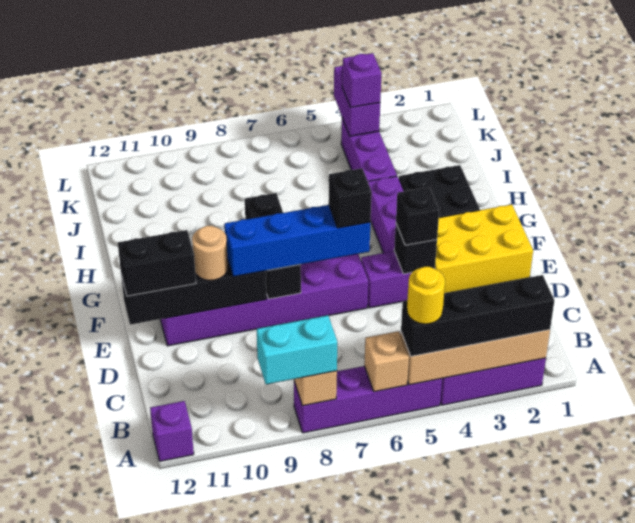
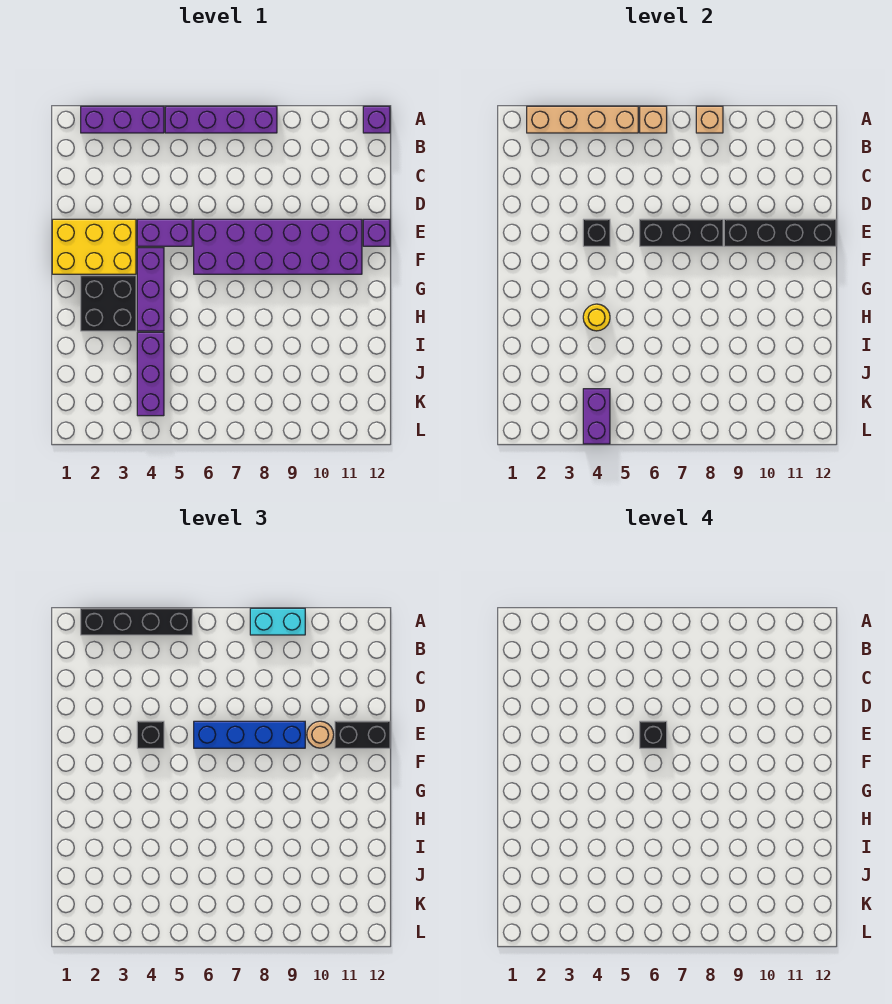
yellow 1x1 round brick [407,267,445,324] -> yellow 1x1 round brick moved to [583,304,610,331]
black 1x3 brick [245,193,301,299] -> black 1x3 brick turned to [640,219,723,246]
purple 1x1 brick [342,53,382,107] -> purple 1x1 brick moved to [363,219,390,246]

